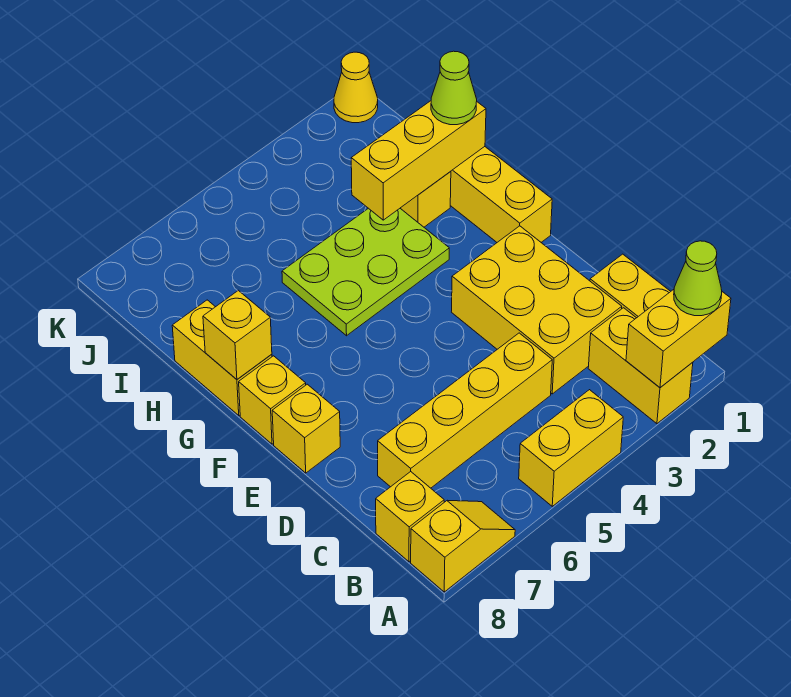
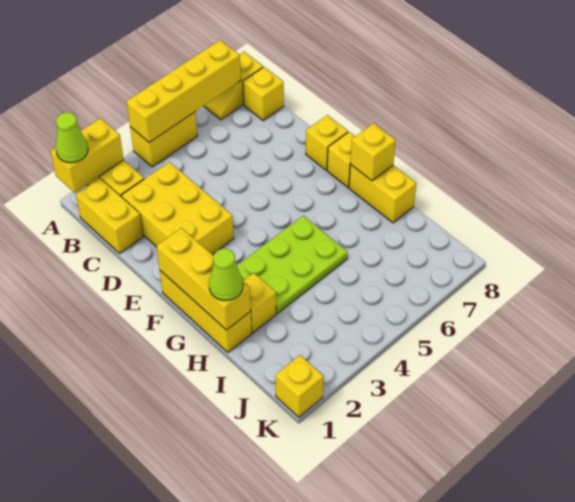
yellow 1x4 brick [378,333,552,488] -> yellow 1x4 brick moved to [127,40,241,142]
yellow 1x3 brick [351,101,486,220] -> yellow 1x3 brick turned to [157,228,251,330]
yellow 1x1 cone [334,52,378,123] -> yellow 1x1 brick [275,355,324,417]

